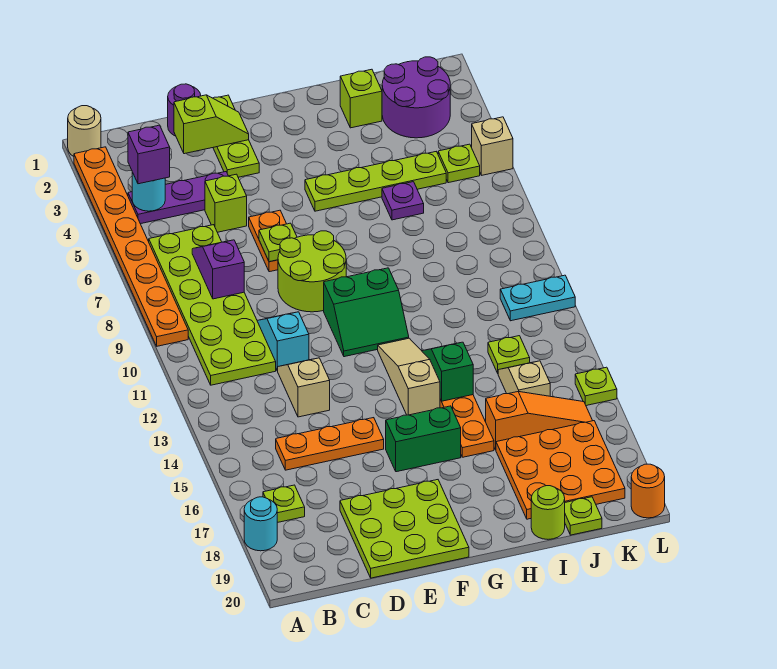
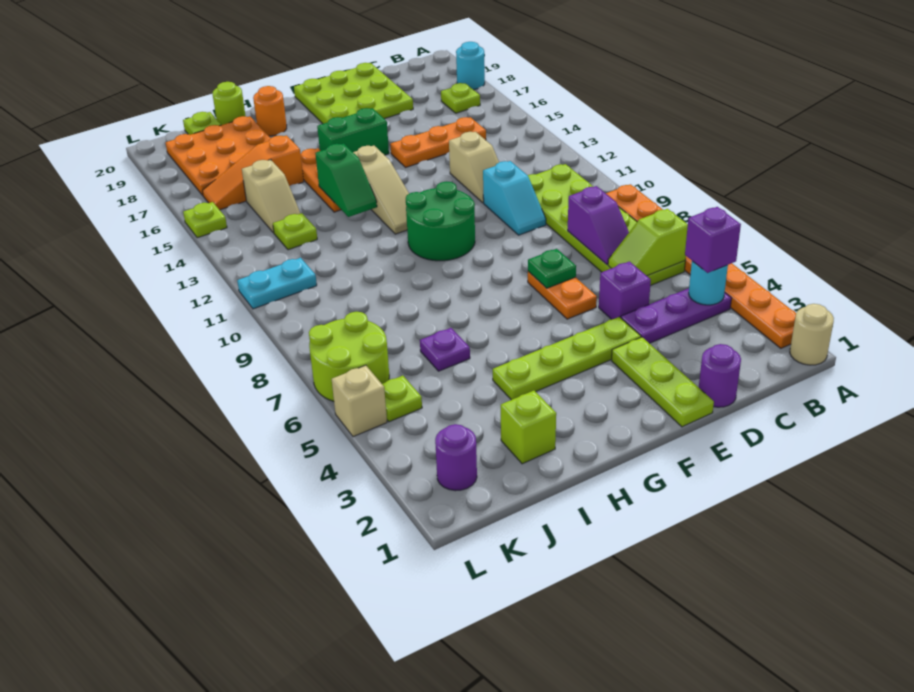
lime 1x2 slope [174,95,249,154] -> lime 1x2 slope moved to [608,209,688,276]
lime 1x1 brick [205,174,247,232] -> purple 1x1 brick [599,261,651,319]
lime 1x1 plate [259,223,297,262] -> green 1x1 plate [528,249,576,288]
lime 2x2 round brick [278,231,346,312] -> lime 2x2 round brick moved to [309,312,389,401]
green 2x2 slope [324,268,409,357] -> green 2x2 round brick [406,182,475,261]
lime 1x4 plate [305,152,446,211] -> lime 1x4 plate moved to [493,317,641,400]
purple 2x2 round brick [382,57,450,138] -> purple 1x1 round brick [435,424,477,491]
orange 1x1 round brick [631,464,665,518] -> orange 1x1 round brick moved to [253,86,287,136]

